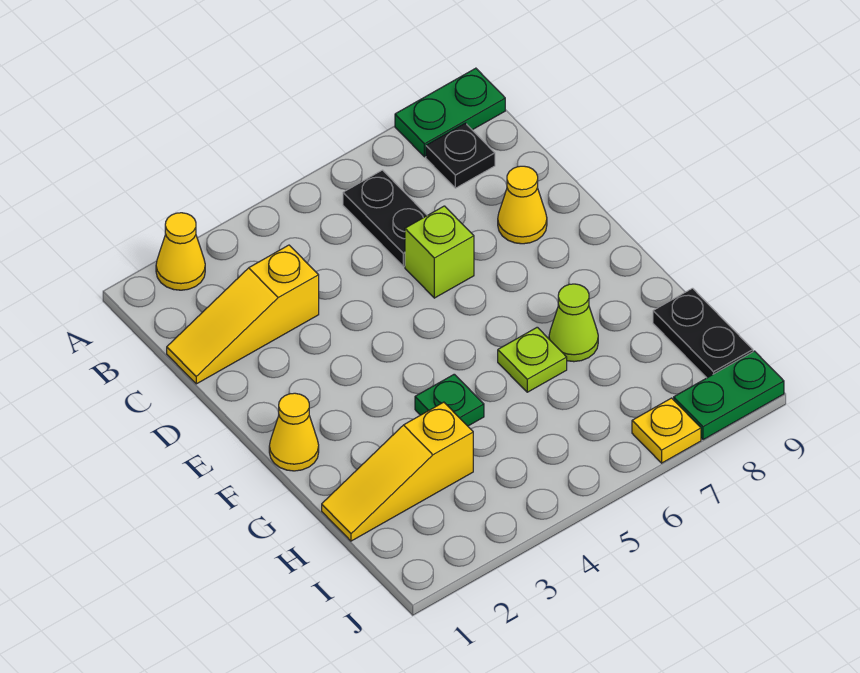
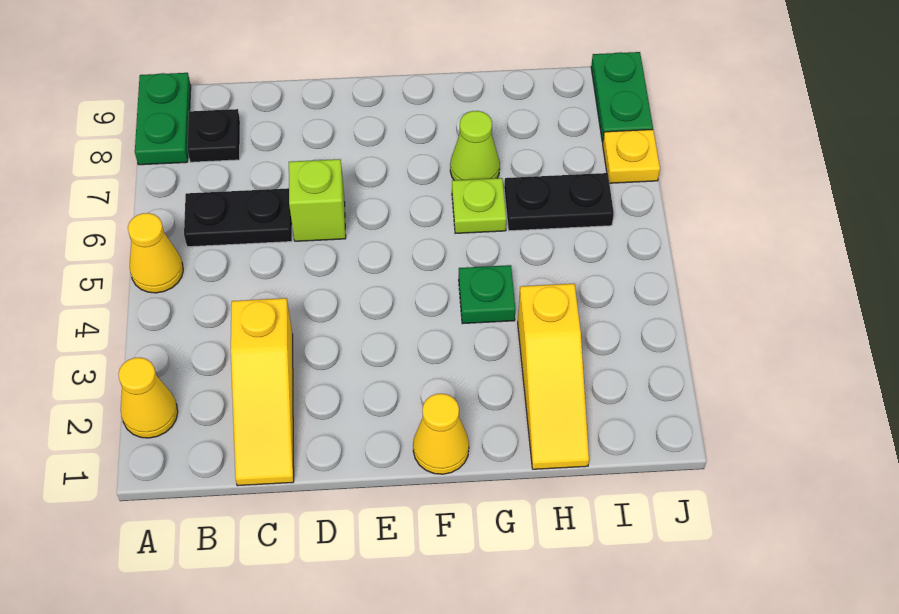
yellow 1x1 cone [498,166,547,244] -> yellow 1x1 cone moved to [128,213,183,293]
black 1x2 plate [653,288,753,378] -> black 1x2 plate moved to [504,173,614,231]

